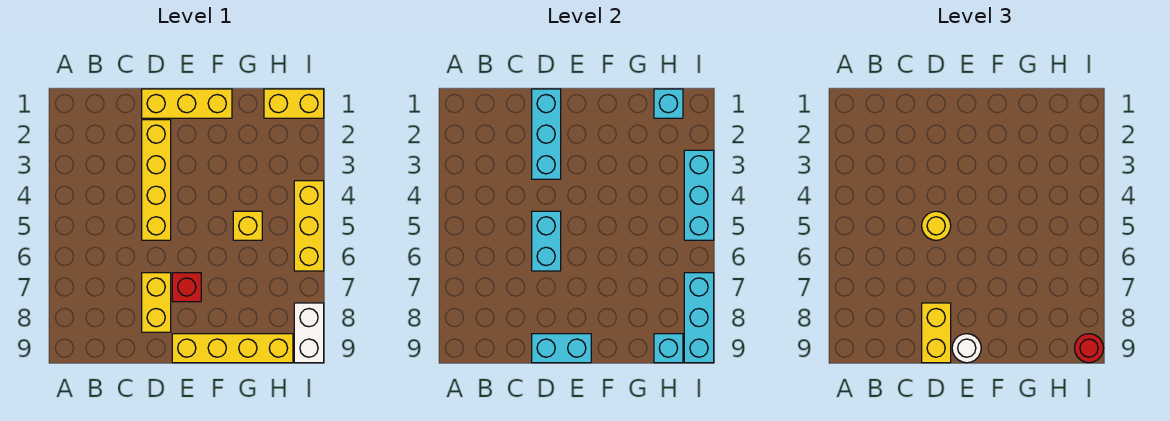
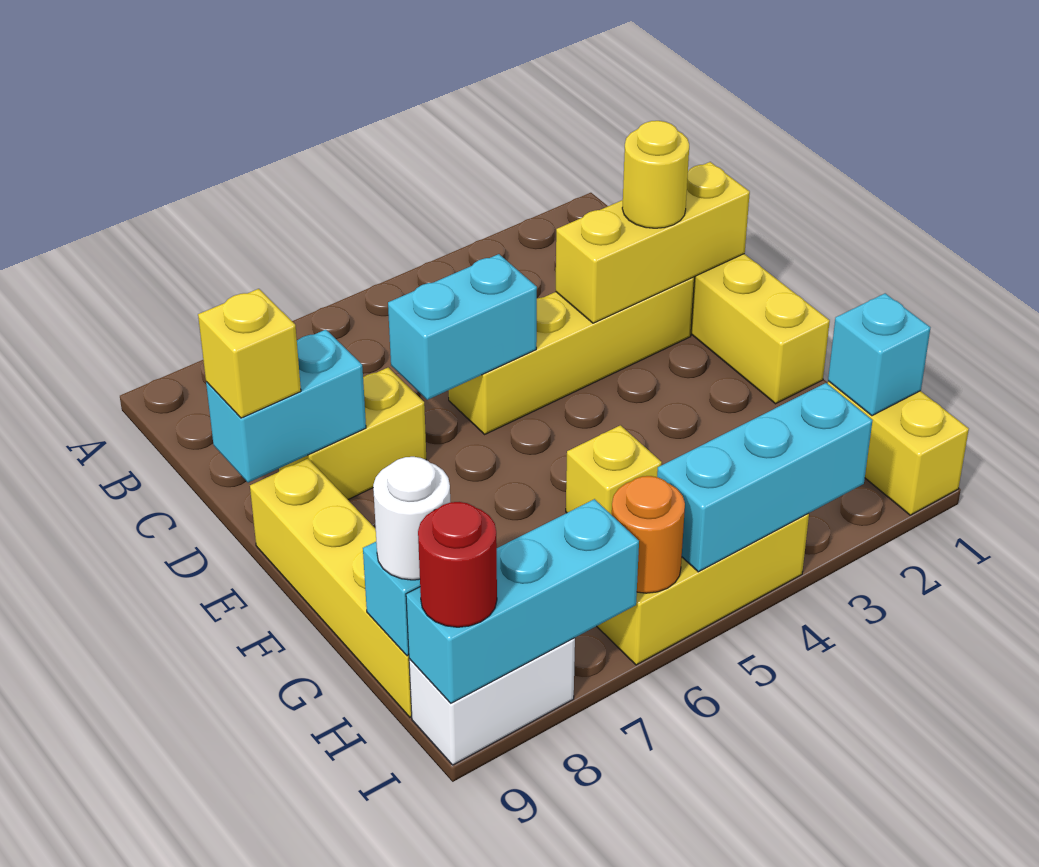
cyan 1x3 brick [532,89,561,179] -> yellow 1x3 brick [556,162,750,323]
yellow 1x1 round brick [922,211,951,240] -> yellow 1x1 round brick moved to [622,121,689,228]
yellow 1x2 brick [922,303,951,363] -> yellow 1x1 brick [198,289,301,418]
cyan 1x2 brick [532,334,591,363] -> cyan 1x2 brick turned to [206,330,366,483]
red 1x1 brick [172,273,201,302] -> none
white 1x1 round brick [952,334,981,363] -> white 1x1 round brick moved to [373,457,450,580]
none -> orange 1x1 round brick [612,476,685,593]

